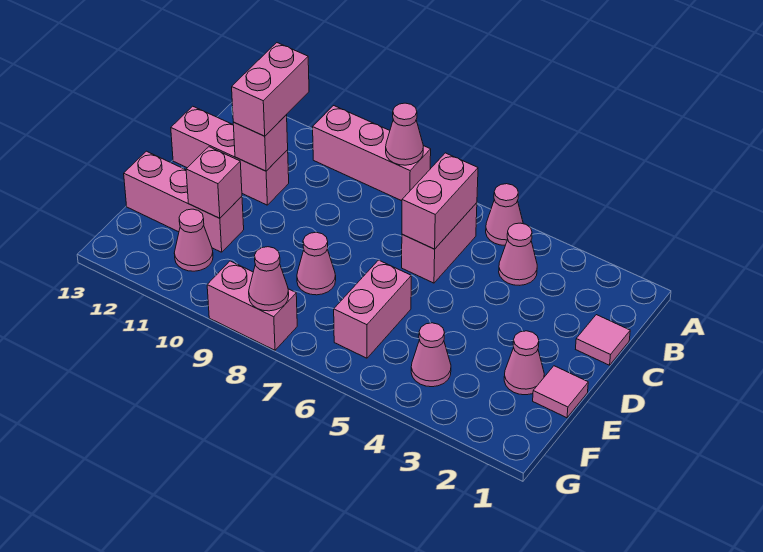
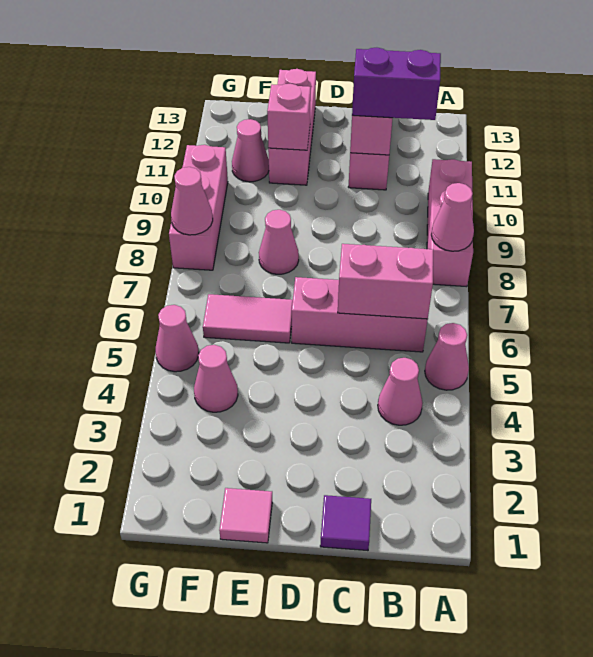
pink 1x2 brick [402,203,477,283] -> pink 1x3 brick [292,277,428,352]
pink 1x2 brick [232,43,309,136] -> purple 1x2 brick [352,48,441,120]
pink 1x1 tile [576,315,630,365] -> purple 1x1 tile [320,495,371,551]
pink 1x1 cone [504,331,544,395] -> pink 1x1 cone moved to [156,305,199,372]
pink 1x2 brick [334,260,411,358] -> pink 1x2 tile [203,294,293,343]
pink 1x2 brick [207,261,297,350] -> pink 1x3 brick [169,145,228,270]

